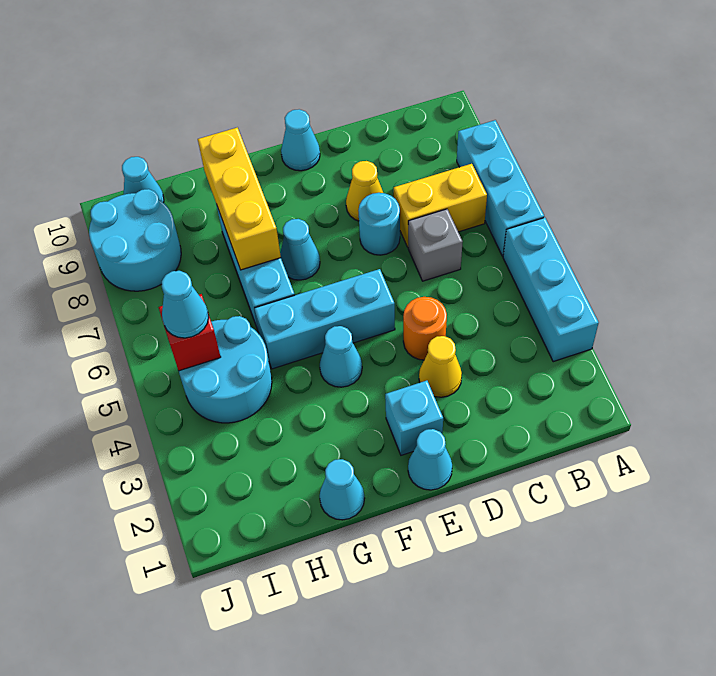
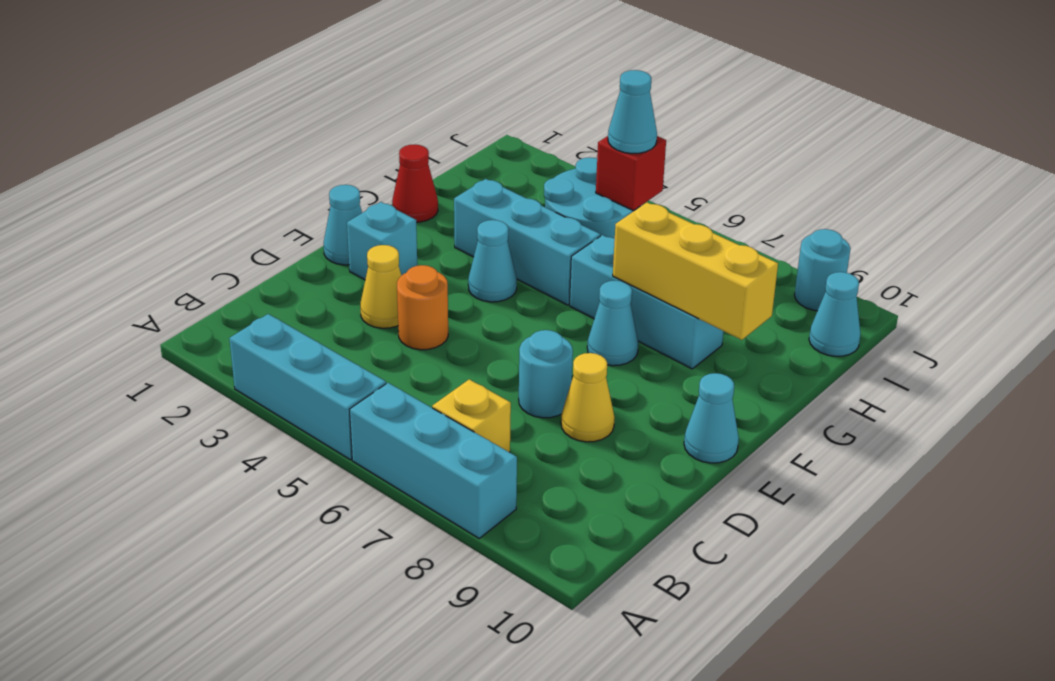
yellow 1x2 brick [394,164,487,247] -> yellow 1x1 brick [432,379,511,452]
grey 1x1 brick [408,209,463,281] -> none
cyan 1x3 brick [254,269,395,369] -> cyan 1x3 brick turned to [454,179,600,305]
cyan 1x1 cone [320,459,365,520] -> red 1x1 cone [392,144,438,222]
cyan 2x2 round brick [89,189,181,291] -> cyan 1x1 round brick [795,229,851,311]

